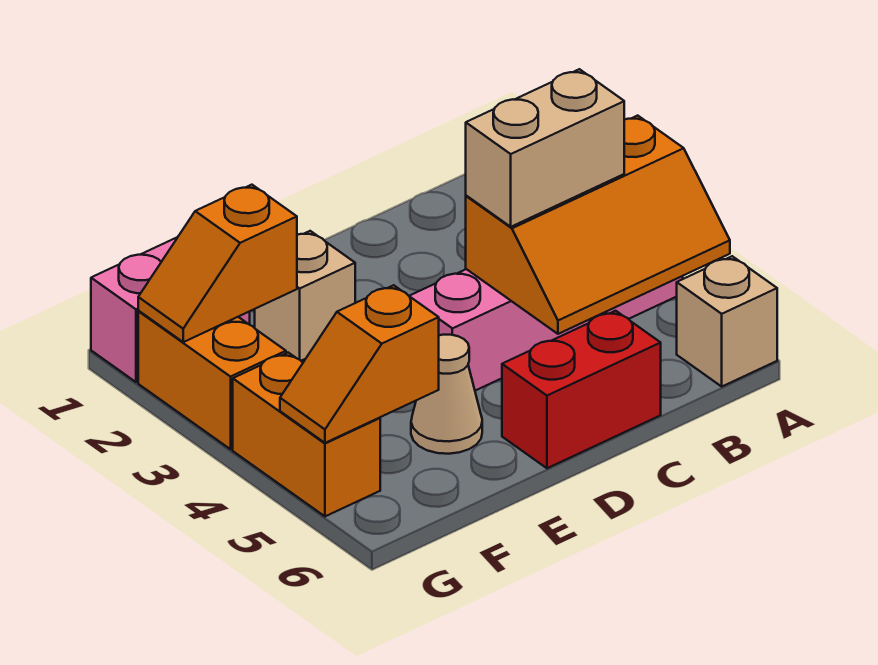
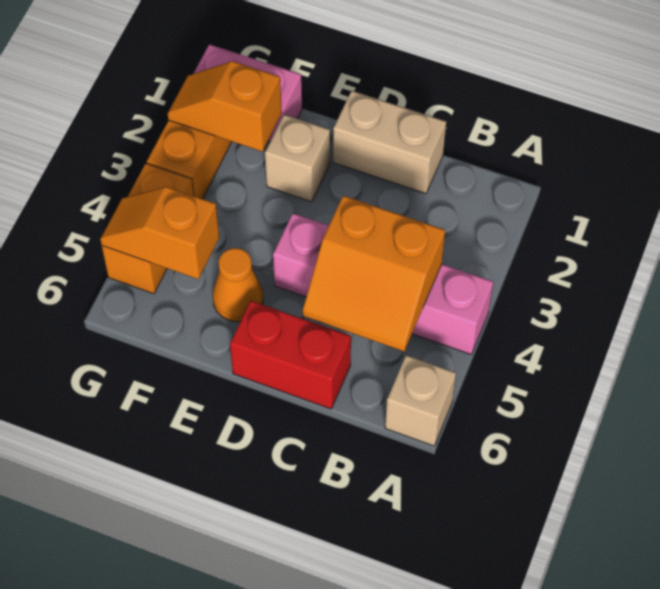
orange 2x3 slope [466,116,730,334] -> orange 2x2 slope [303,196,445,351]
tan 1x2 brick [466,69,624,227] -> tan 1x2 brick moved to [333,91,446,194]
tan 1x1 cone [411,335,482,454] -> orange 1x1 cone [213,248,263,322]

